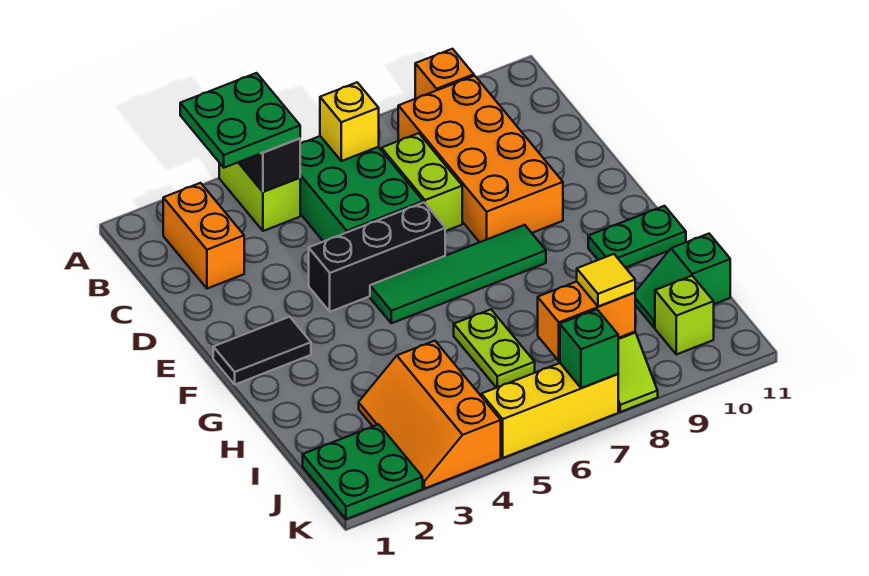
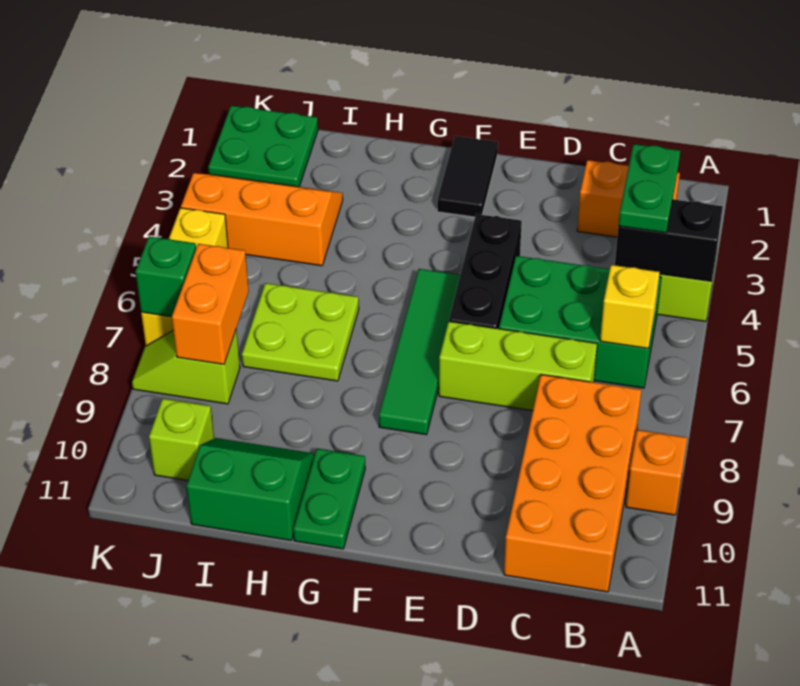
green 2x2 plate [180,73,300,168] -> green 1x2 plate [618,144,680,233]
orange 2x4 brick [398,76,563,242] -> orange 2x4 brick turned to [504,375,641,592]
lime 1x2 brick [382,133,462,231] -> lime 1x3 brick [439,321,597,411]
lime 1x2 plate [454,309,535,388] -> lime 2x2 plate [242,283,359,381]
green 1x2 slope [635,234,730,328] -> green 2x2 slope [186,438,315,540]
yellow 1x1 tile [577,254,635,306] -> none

